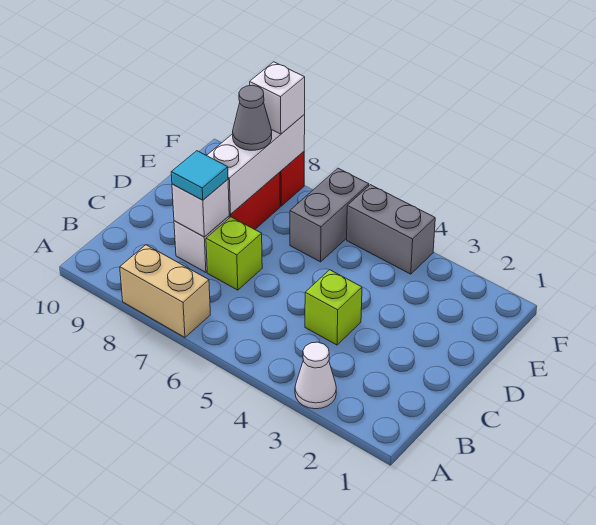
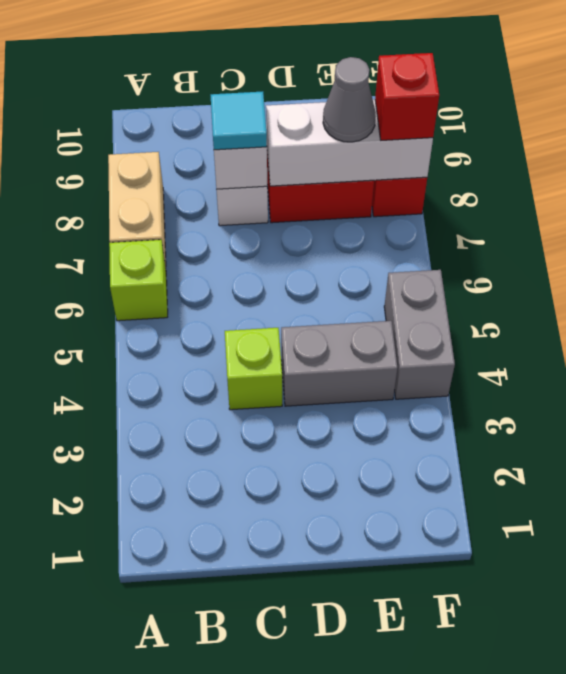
white 1x1 cone [295,342,336,409] -> none
lime 1x1 brick [206,217,262,290] -> lime 1x1 brick moved to [109,240,168,321]
grey 1x2 brick [290,168,369,262] -> grey 1x2 brick moved to [281,321,397,406]
white 1x1 brick [250,62,305,134] -> red 1x1 brick [375,53,439,140]

